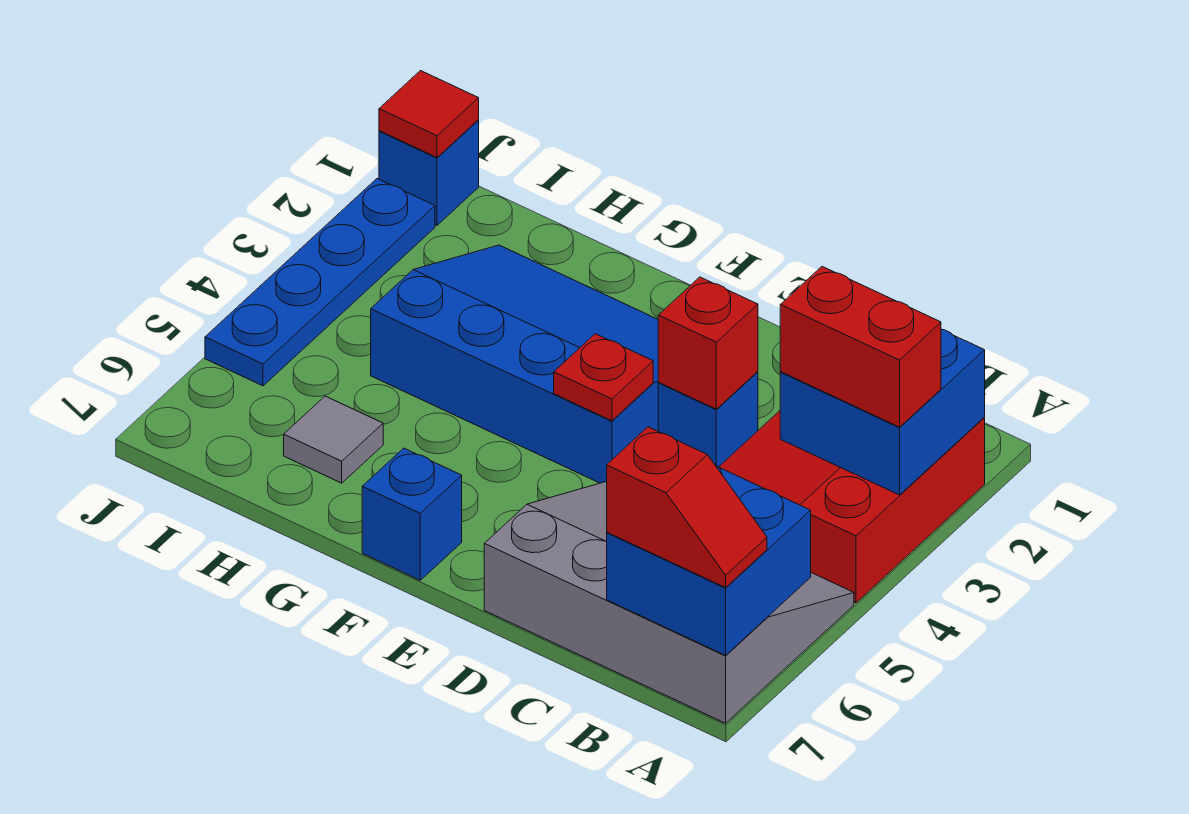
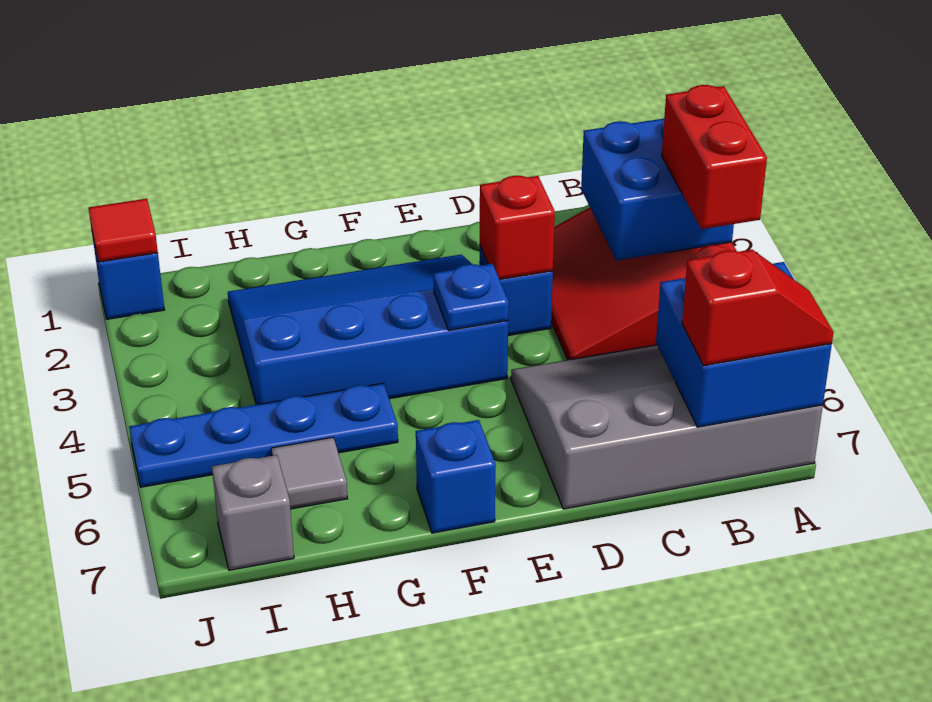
red 1x2 brick [780,267,941,427] -> red 1x2 brick turned to [662,85,767,229]
red 1x1 plate [554,334,653,421] -> blue 1x1 plate [434,264,509,330]
none -> grey 1x1 brick [212,455,294,570]
blue 1x4 plate [205,179,435,386] -> blue 1x4 plate turned to [129,383,398,487]

